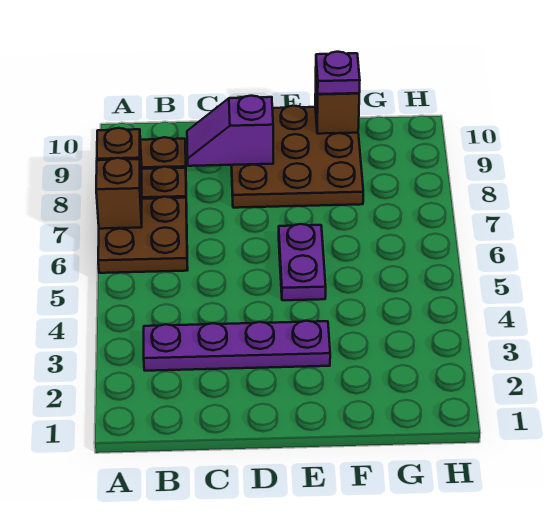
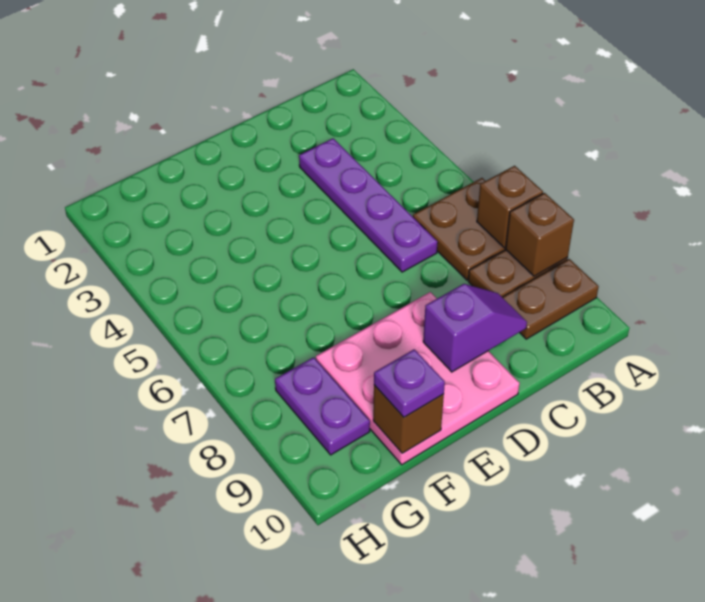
purple 1x4 plate [144,321,330,371] -> purple 1x4 plate turned to [299,138,438,272]
brown 3x3 plate [231,106,363,208] -> pink 3x3 plate [316,292,520,465]
purple 1x2 plate [279,224,326,300] -> purple 1x2 plate moved to [275,357,370,455]

